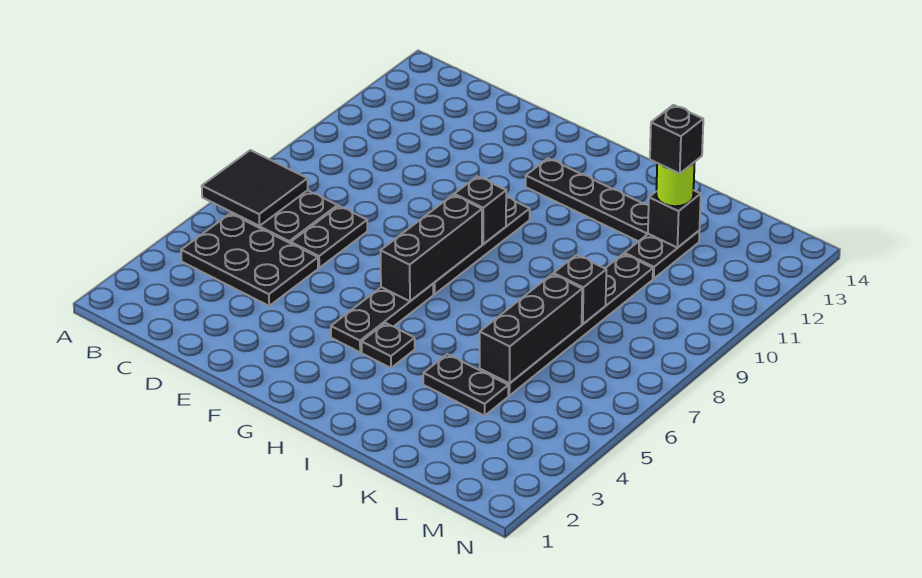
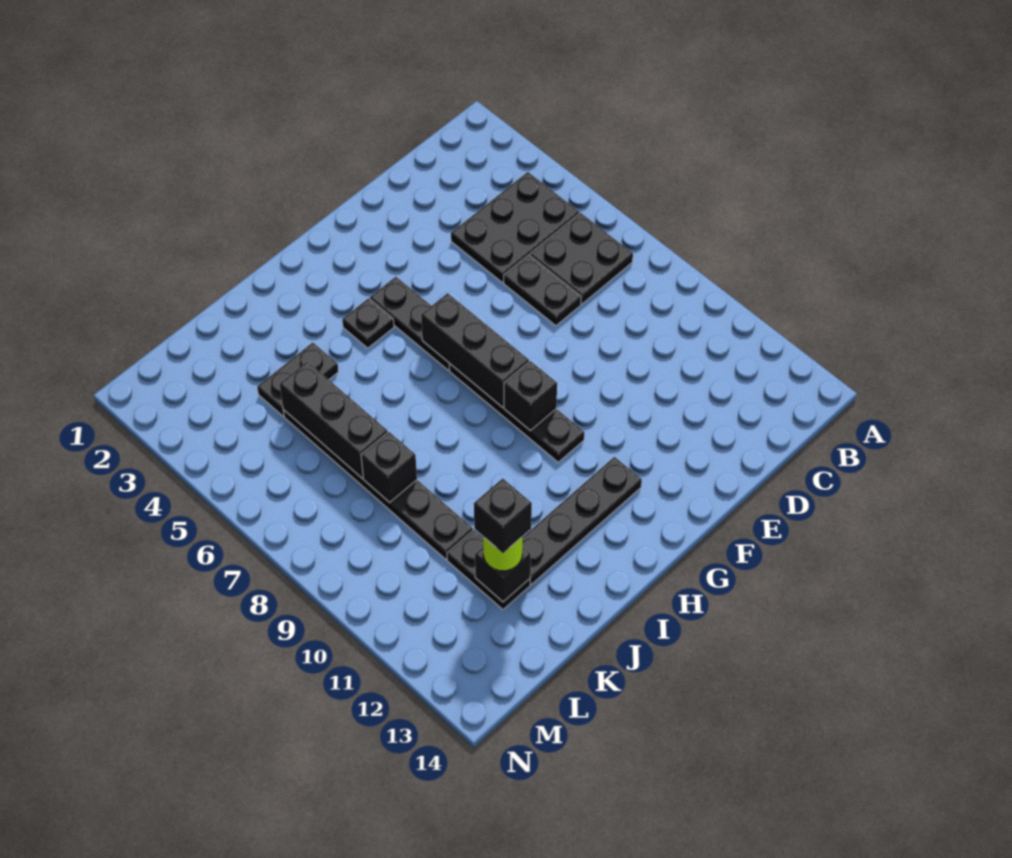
black 2x2 tile [202,150,308,226] -> none

